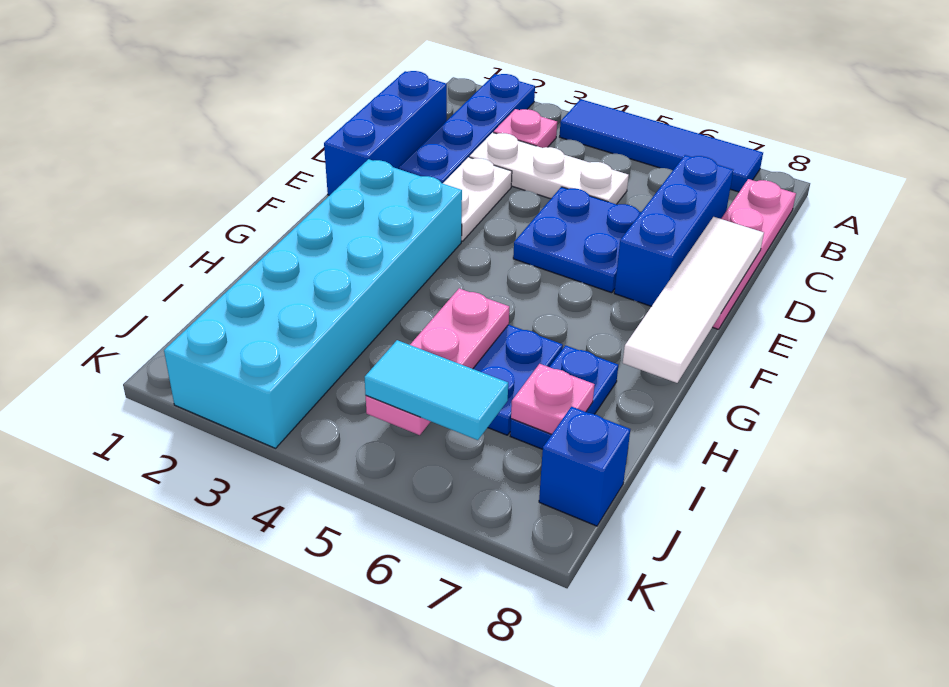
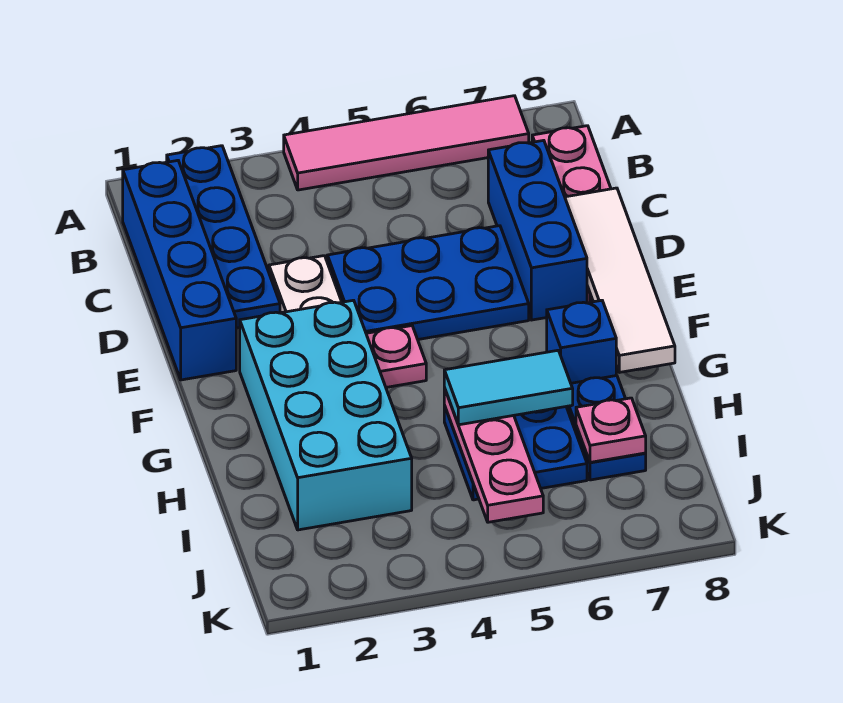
blue 1x4 tile [560,99,763,192] -> pink 1x4 tile [284,96,529,190]
pink 1x1 plate [494,109,557,148] -> pink 1x1 plate moved to [366,326,426,387]
blue 1x3 brick [324,71,447,195] -> blue 1x4 brick [123,160,236,380]
white 1x3 plate [470,133,629,204] -> none
blue 2x2 plate [513,187,641,293] -> blue 2x3 plate [327,226,529,339]
cyan 2x6 brick [164,159,462,448] -> cyan 2x4 brick [240,300,412,530]
cyan 1x2 tile [365,340,508,440] -> cyan 1x2 tile moved to [444,350,573,425]
blue 1x1 brick [539,407,630,526] -> blue 1x1 brick moved to [547,300,616,383]

